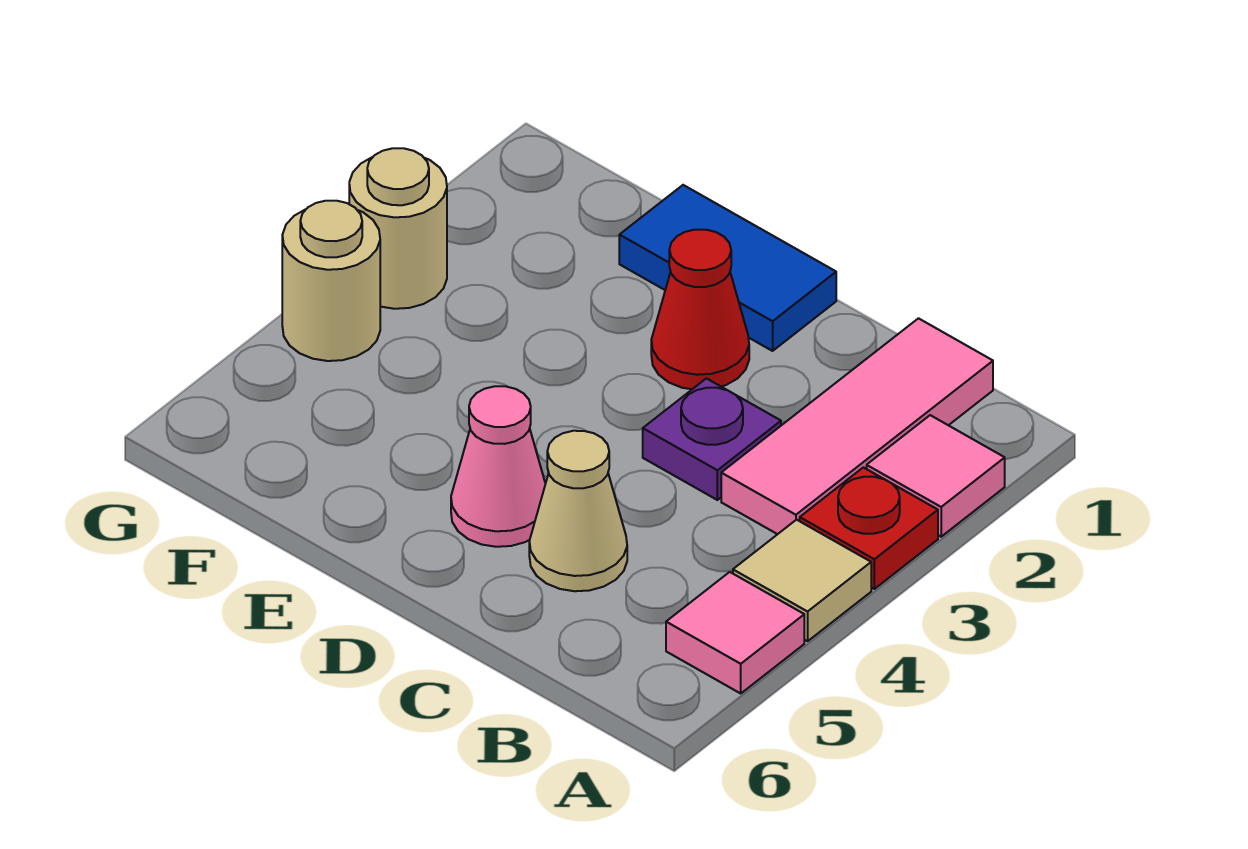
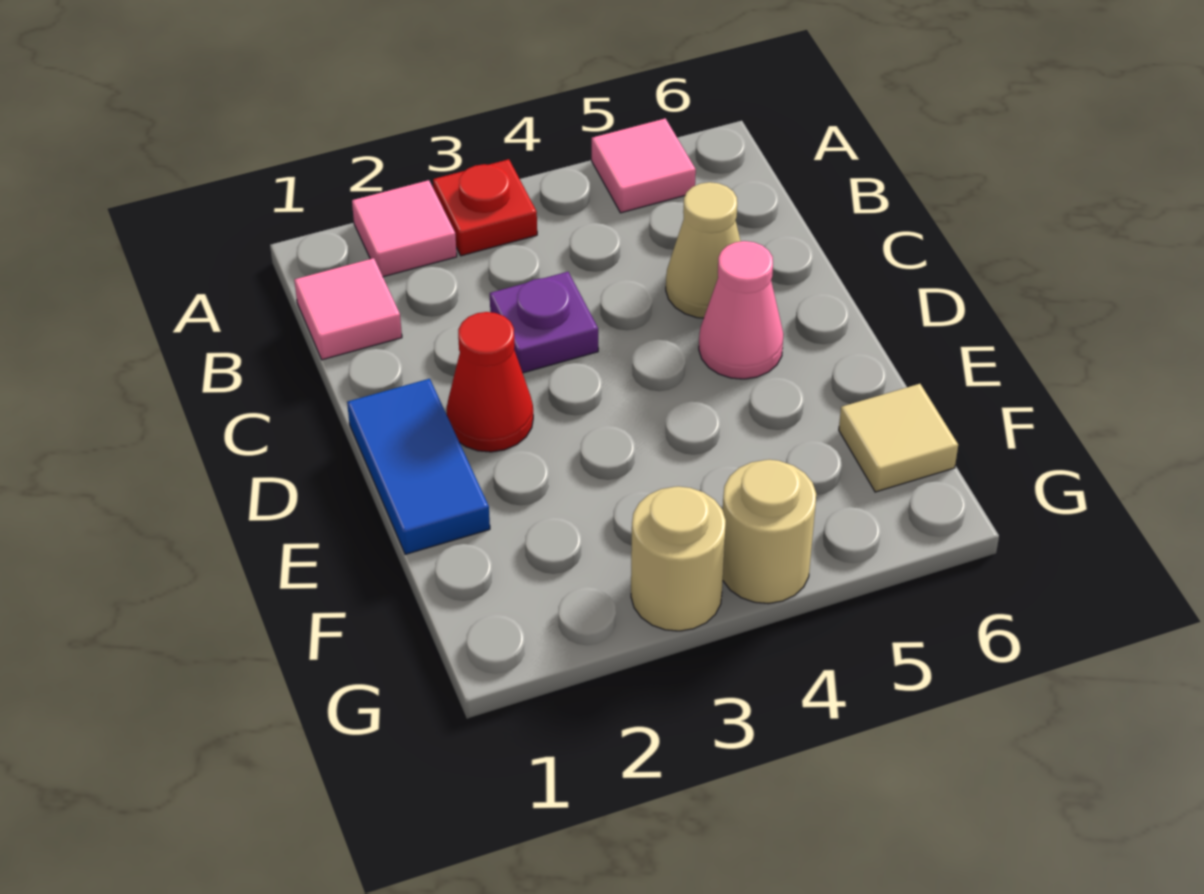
tan 1x1 tile [733,520,871,641] -> tan 1x1 tile moved to [839,384,958,492]
pink 1x3 tile [721,318,993,534] -> pink 1x1 tile [294,258,402,360]

